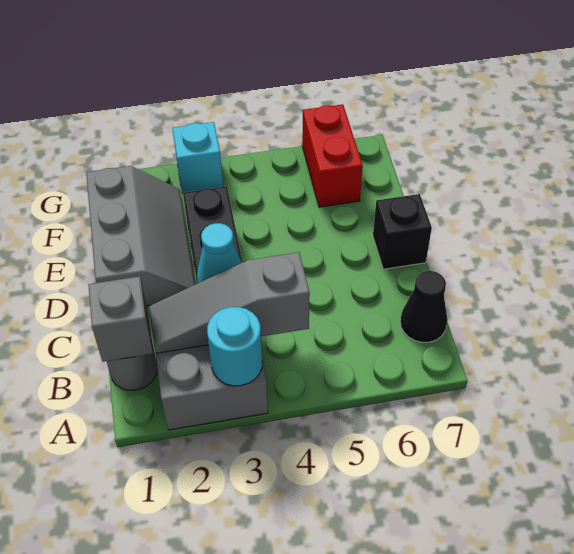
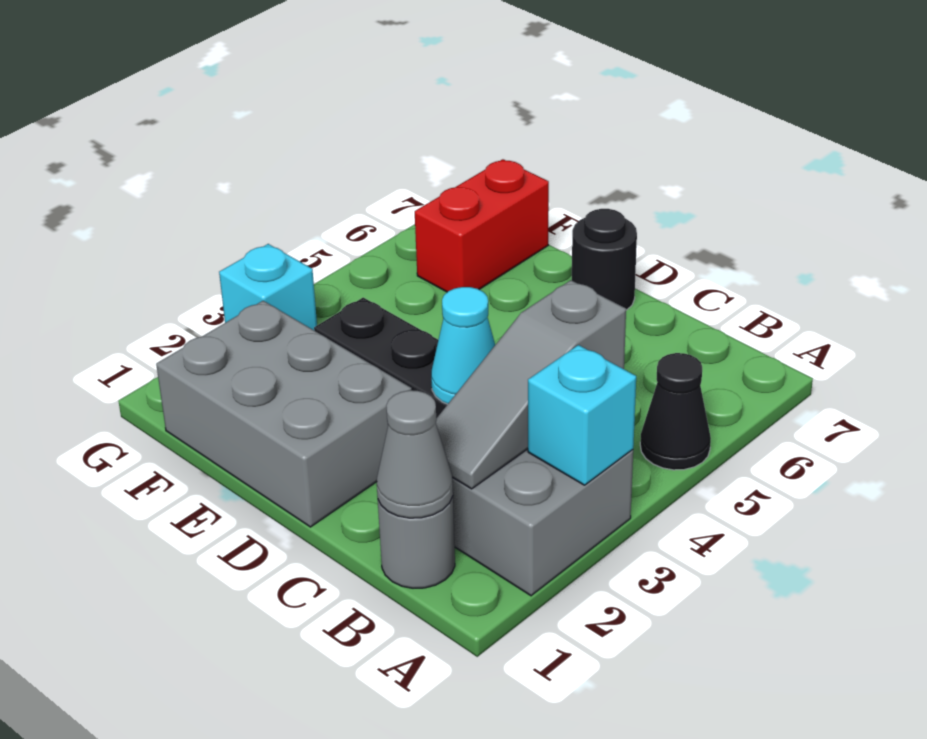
cyan 1x1 round brick [207,307,262,386] -> cyan 1x1 brick [528,345,636,485]
grey 1x1 brick [88,276,153,362] -> grey 1x1 cone [377,390,453,518]
black 1x1 cone [400,271,448,342] -> black 1x1 cone moved to [640,353,711,470]
grey 2x3 slope [86,166,195,306] -> grey 2x3 brick [156,301,412,527]
black 1x1 brick [373,194,432,269] -> black 1x1 round brick [572,209,637,310]
red 1x2 brick [302,104,363,207] -> red 1x2 brick turned to [415,159,549,292]

